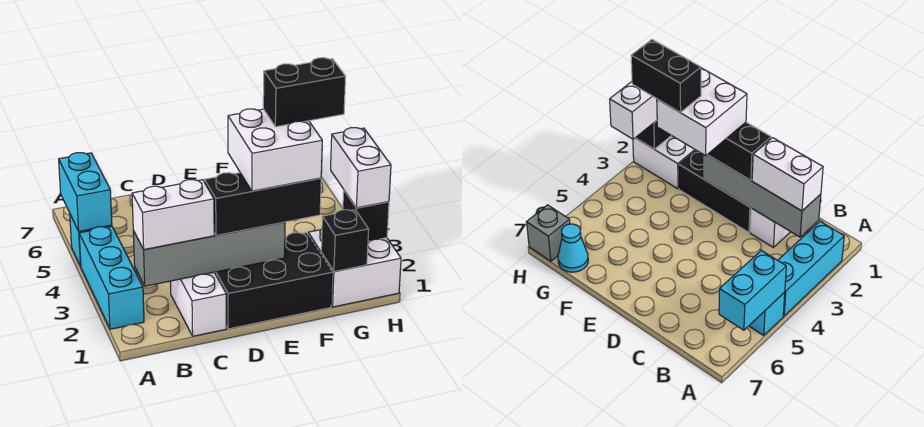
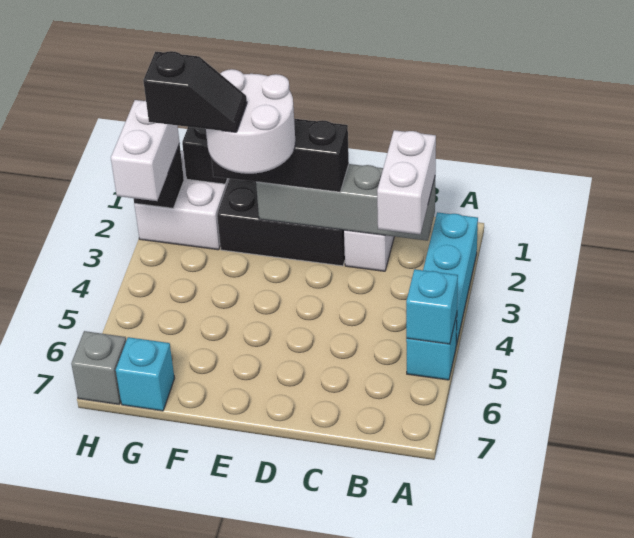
cyan 1x2 brick [59,153,112,231] -> cyan 1x1 brick [406,269,458,344]
white 1x2 brick [132,180,214,250] -> white 1x2 brick turned to [377,130,436,234]
white 2x2 brick [228,109,322,191] -> white 2x2 round brick [206,69,295,174]
black 1x2 brick [263,58,346,127] -> black 1x2 slope [143,51,247,132]
cyan 1x1 cone [558,224,588,272] -> cyan 1x1 brick [116,337,175,411]

